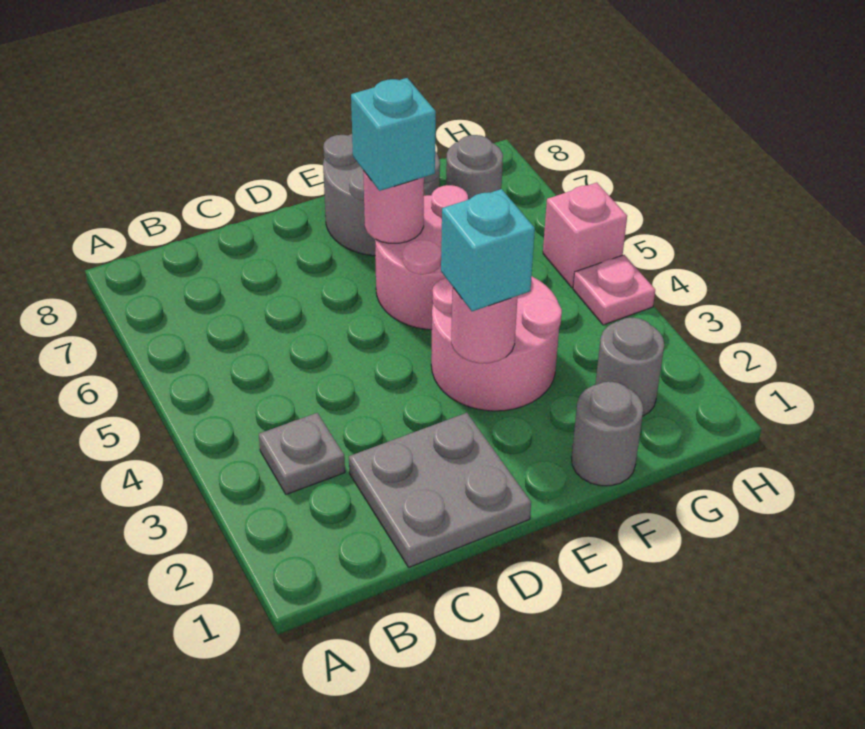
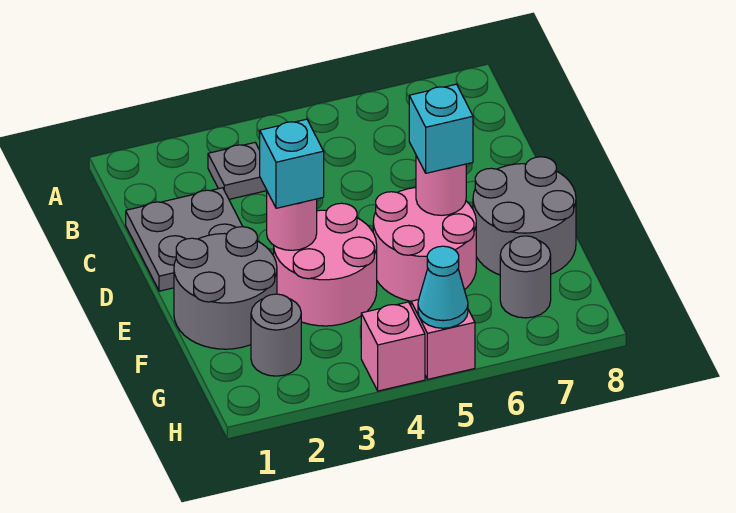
grey 1x1 round brick [572,382,643,486] -> grey 2x2 round brick [174,227,277,349]
pink 1x1 plate [573,255,655,325] -> pink 1x1 brick [361,302,425,391]
none -> cyan 1x1 cone [418,246,468,328]

